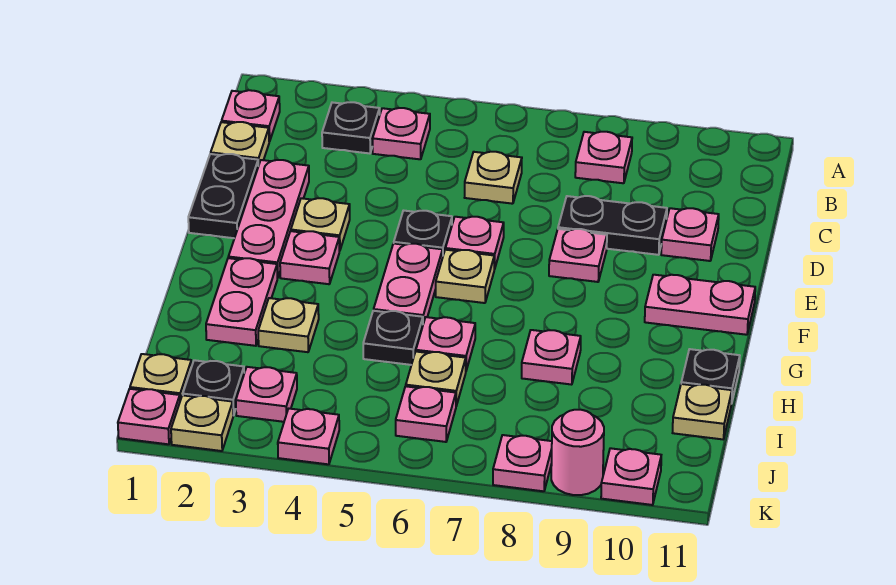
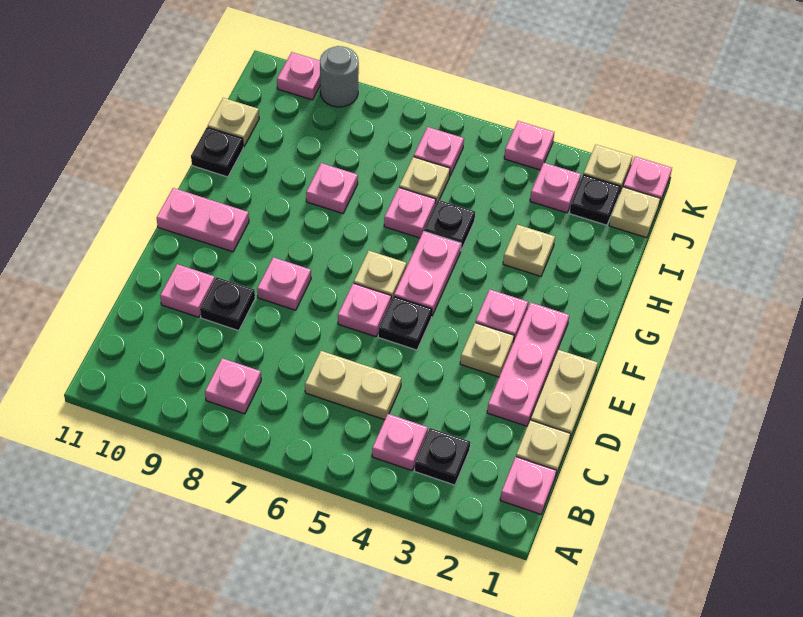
tan 1x1 plate [465,152,522,204] -> tan 1x2 plate [305,351,401,420]
black 1x2 plate [188,154,258,238] -> tan 1x2 plate [530,350,598,439]
black 1x2 plate [558,196,667,255] -> black 1x1 plate [200,277,255,331]
pink 1x2 plate [206,258,277,346] -> none
pink 1x1 plate [493,435,552,491] -> none
pink 1x1 round brick [551,410,604,495] -> grey 1x1 round brick [320,46,359,107]

